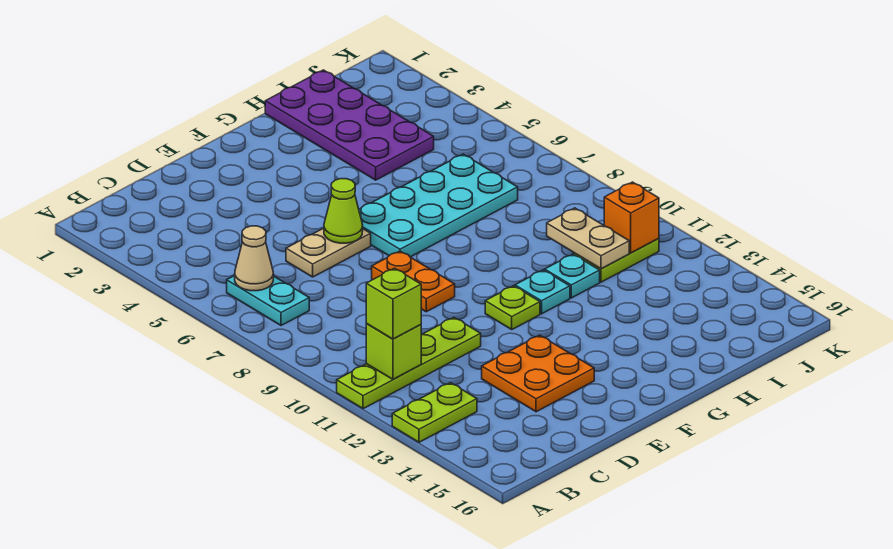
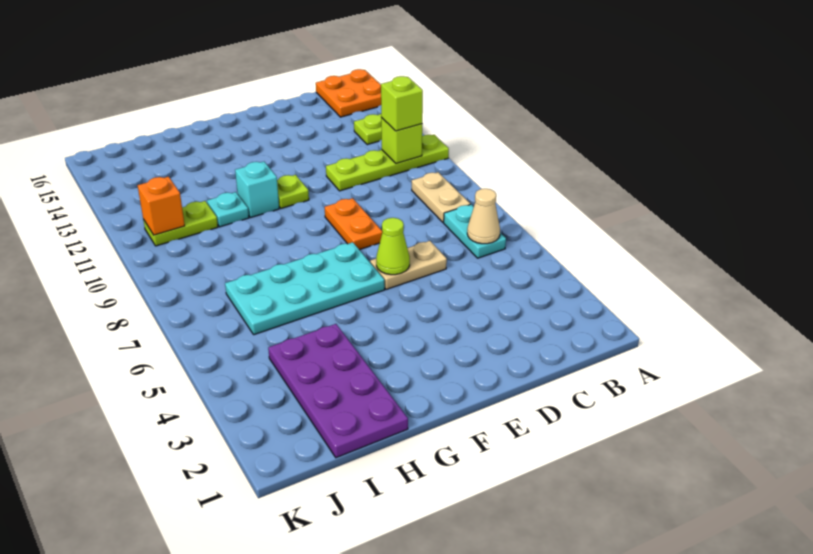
orange 2x2 plate [482,335,594,412] -> orange 2x2 plate moved to [316,69,381,117]
cyan 1x1 plate [515,270,570,314] -> cyan 1x1 brick [235,162,279,218]
tan 1x2 plate [547,208,629,269] -> tan 1x2 plate moved to [412,172,470,223]

